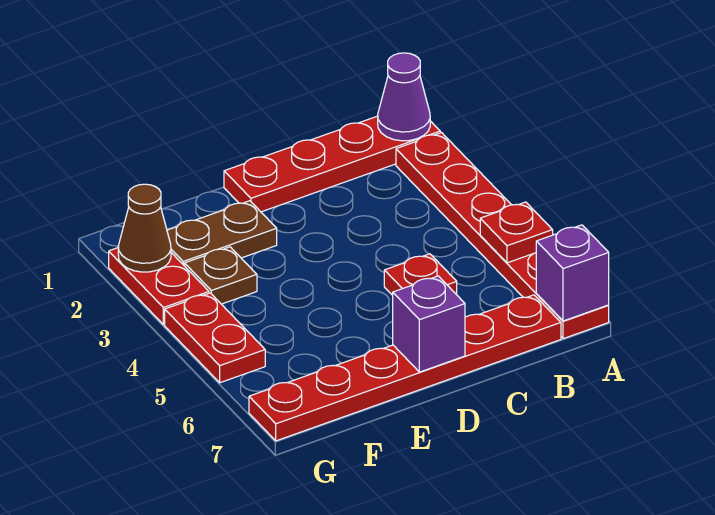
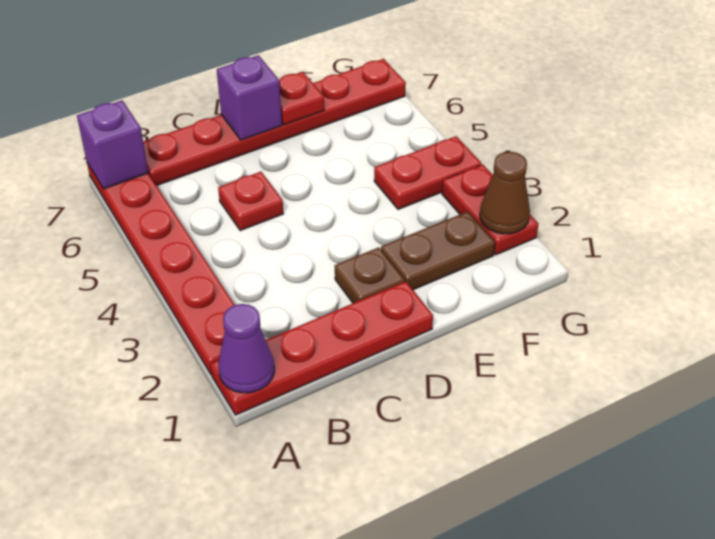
red 1x1 plate [480,202,553,263] -> red 1x1 plate moved to [279,72,324,125]
brown 1x1 plate [185,247,257,304] -> brown 1x1 plate moved to [335,247,405,303]
red 1x2 plate [165,293,265,383] -> red 1x2 plate turned to [374,136,482,209]

